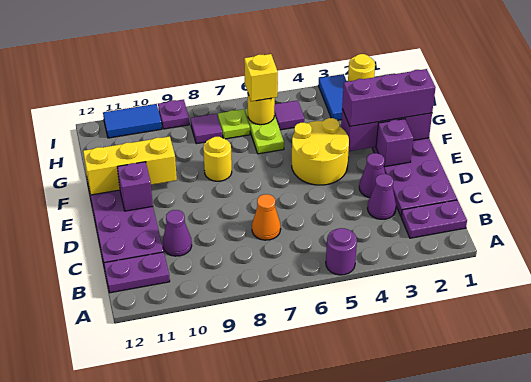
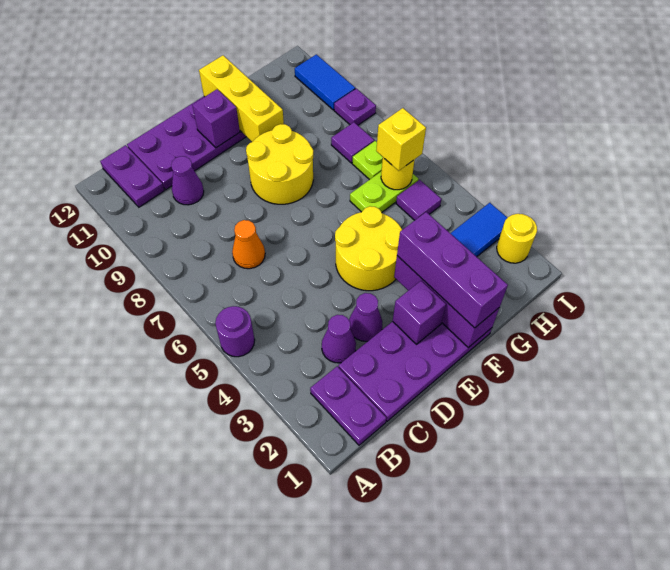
yellow 1x1 round brick [203,137,232,181] -> yellow 2x2 round brick [246,124,314,204]

